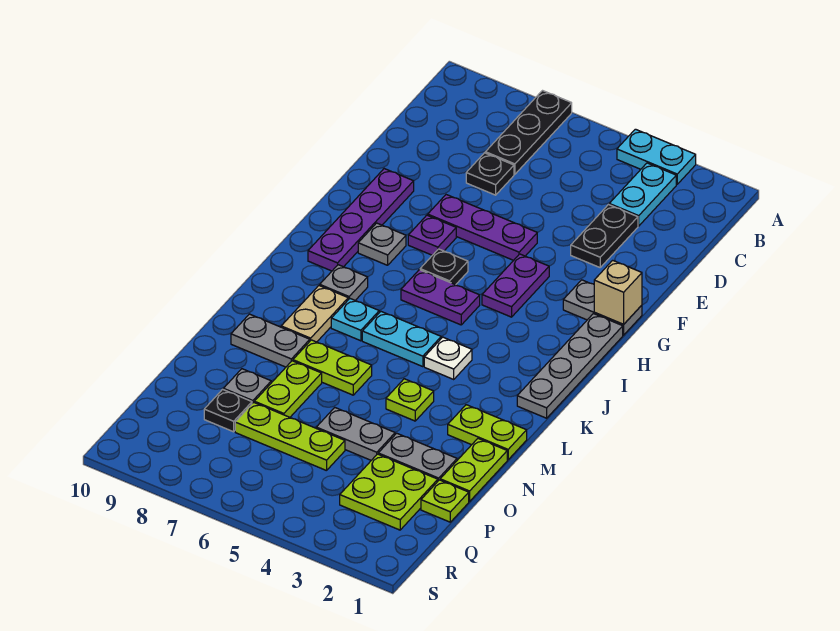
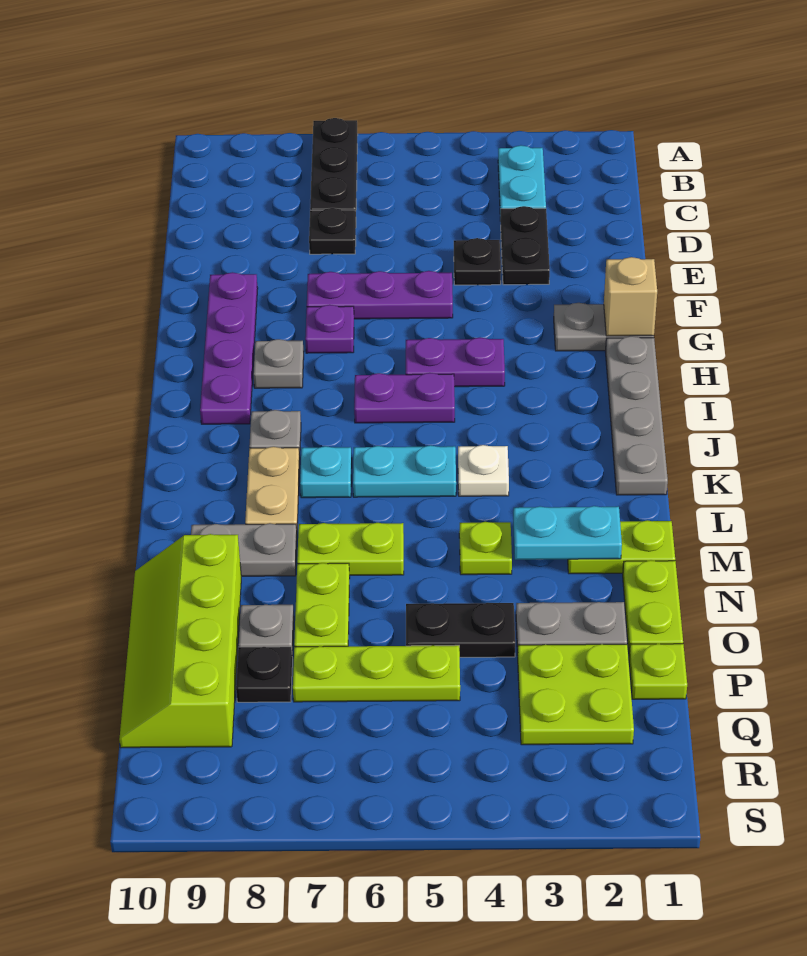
cyan 1x2 plate [617,129,696,184] -> cyan 1x2 plate moved to [513,506,622,560]
purple 1x2 plate [482,254,549,317] -> purple 1x2 plate turned to [406,338,505,387]
black 1x1 plate [420,249,468,285] -> black 1x1 plate moved to [454,238,501,285]
none -> lime 2x4 slope [119,534,241,748]
grey 1x2 plate [316,408,395,460] -> black 1x2 plate [406,603,515,657]

